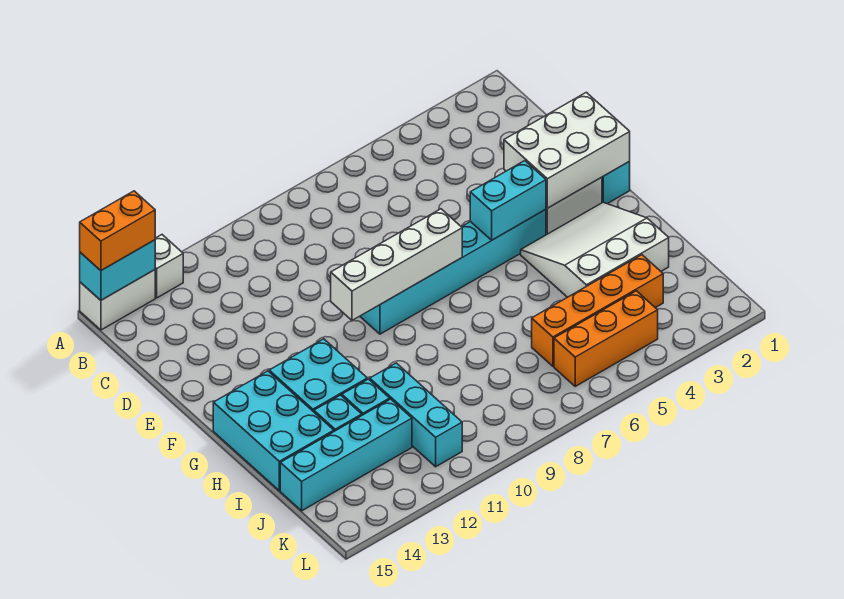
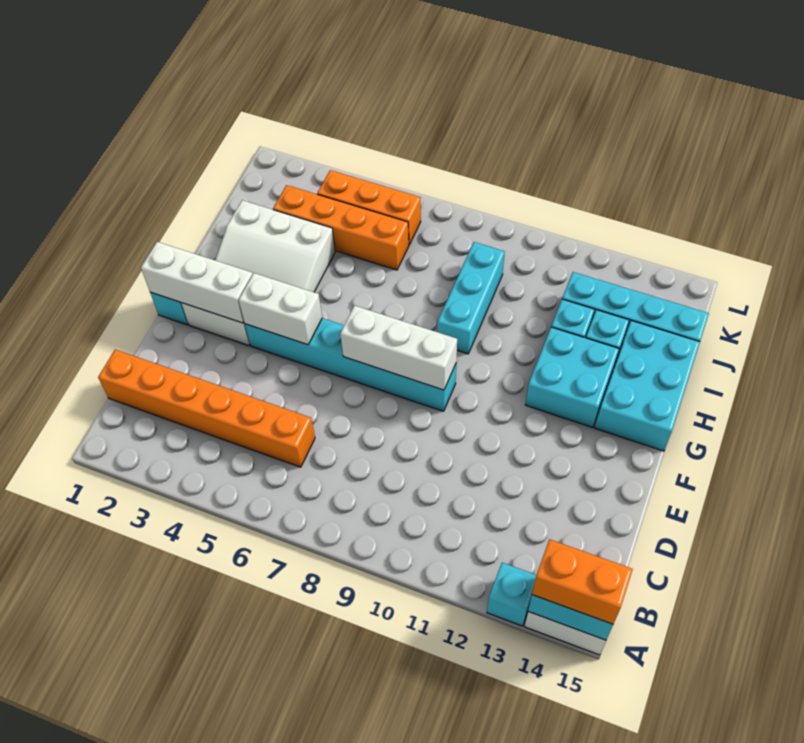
white 1x1 brick [155,235,183,298] -> cyan 1x1 brick [487,563,536,626]
none -> orange 1x6 brick [98,350,315,467]
white 2x3 brick [504,92,630,208] -> white 1x3 brick [141,242,253,323]
cyan 1x2 brick [470,161,546,240] -> white 1x2 brick [239,273,322,345]
white 1x4 brick [331,209,462,320] -> white 1x3 brick [340,306,457,390]
cyan 1x3 brick [370,363,462,467] -> cyan 1x3 brick moved to [437,242,505,354]

